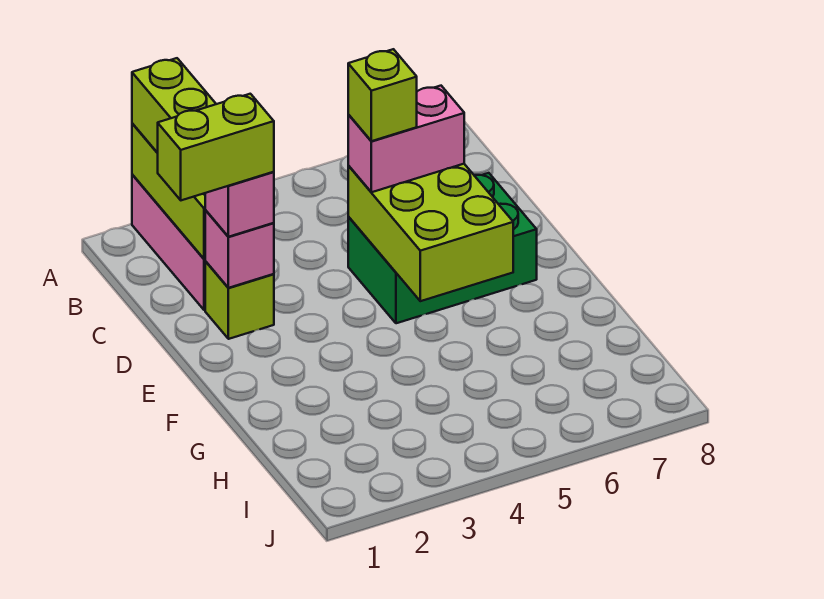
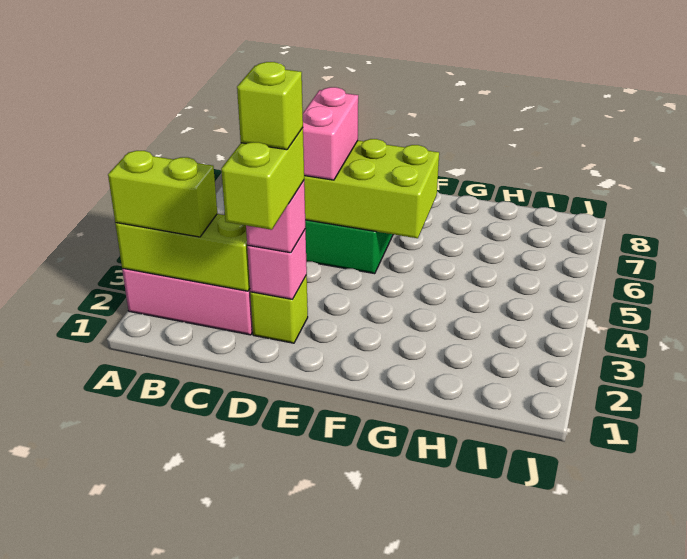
lime 1x1 brick [348,49,417,141] -> lime 1x1 brick moved to [237,62,303,150]

